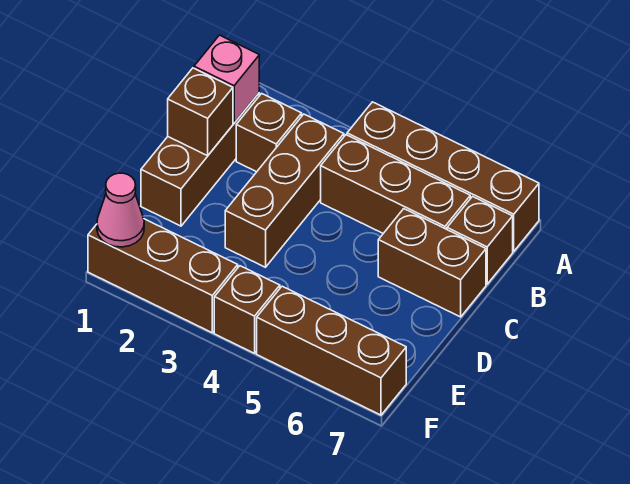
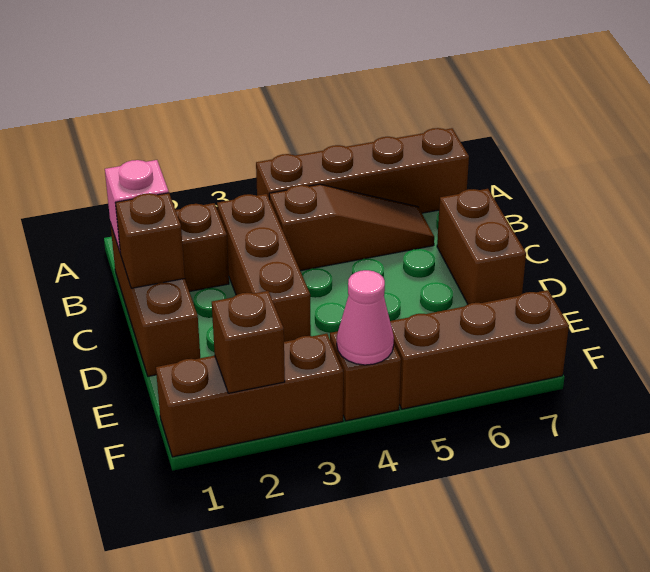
brown 1x3 brick [321,135,470,233] -> brown 1x3 slope [269,184,434,271]
brown 1x1 brick [447,197,513,284] -> brown 1x1 brick moved to [212,291,285,393]
brown 1x2 brick [378,209,486,317] -> brown 1x2 brick turned to [437,189,526,304]
pink 1x1 cone [97,173,144,247] -> pink 1x1 cone moved to [337,270,394,365]

